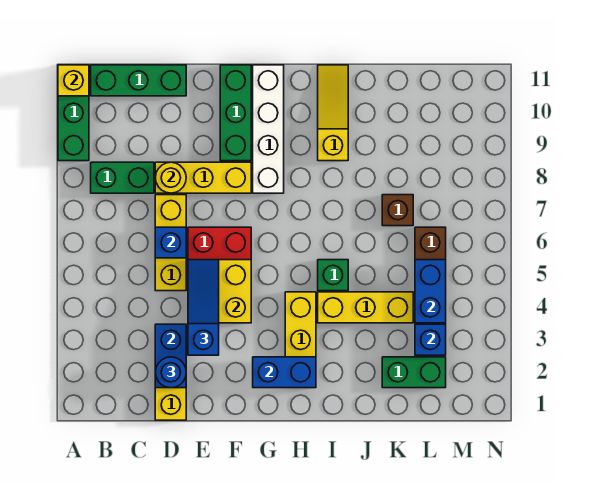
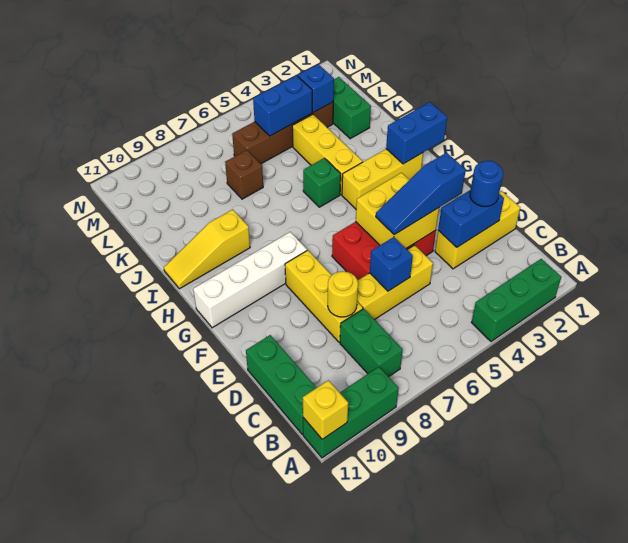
green 1x3 brick [220,65,251,161] -> green 1x3 brick moved to [472,259,561,341]
blue 1x2 brick [253,357,316,388] -> blue 1x2 brick turned to [386,102,447,164]

